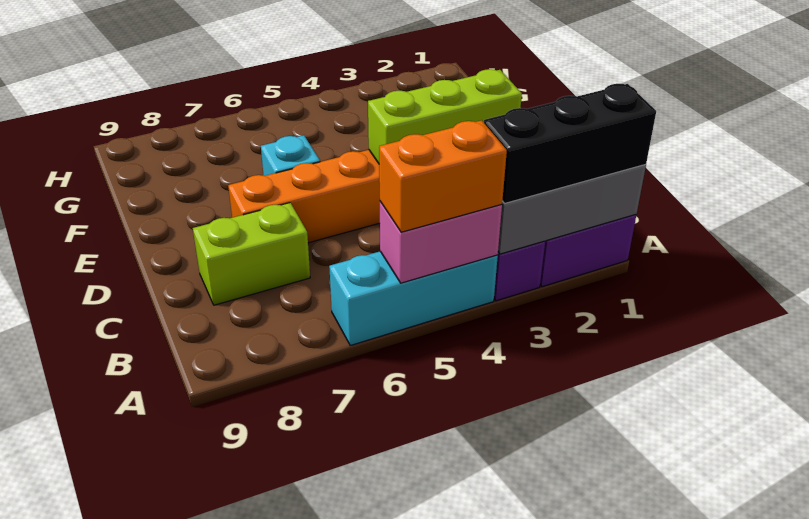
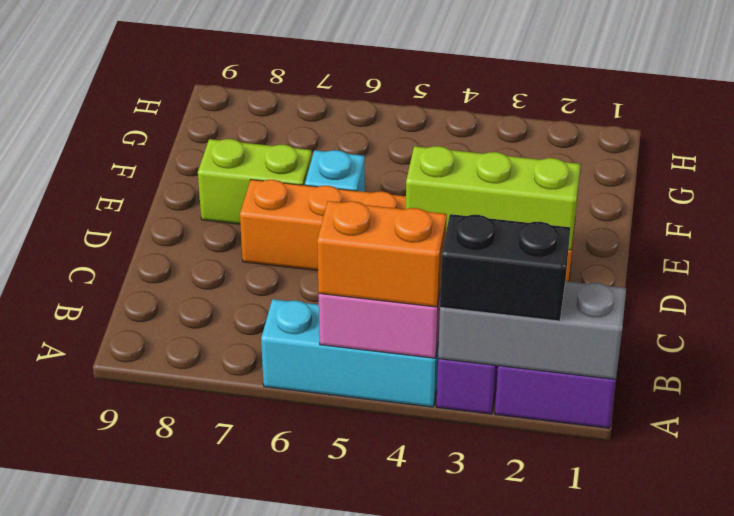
black 1x3 brick [484,84,656,204] -> black 1x2 brick [440,214,570,321]
lime 1x2 brick [193,203,310,305] -> lime 1x2 brick moved to [198,139,312,224]

